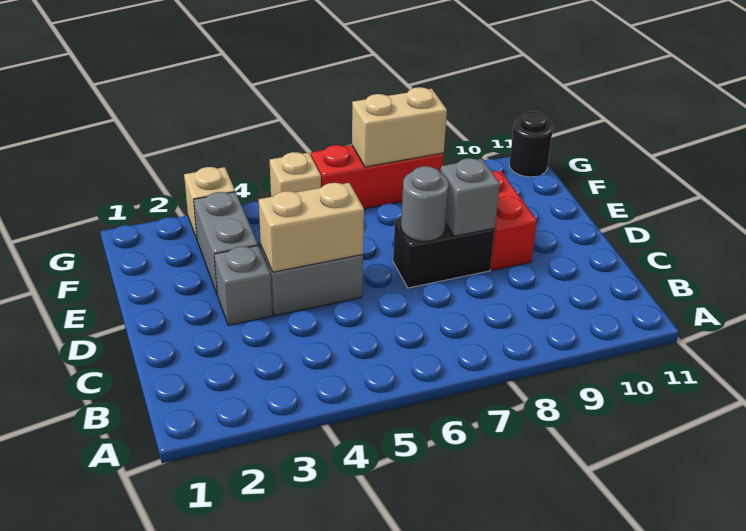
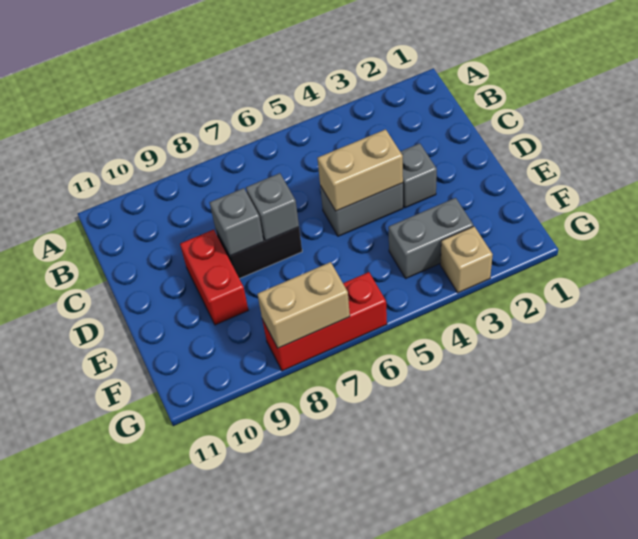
grey 1x1 round brick [401,166,449,242] -> grey 1x1 brick [246,173,299,241]
grey 1x2 brick [194,192,258,294] -> grey 1x2 brick turned to [388,198,473,278]
tan 1x1 brick [270,152,321,197] -> none
black 1x1 round brick [509,111,553,177] -> none

